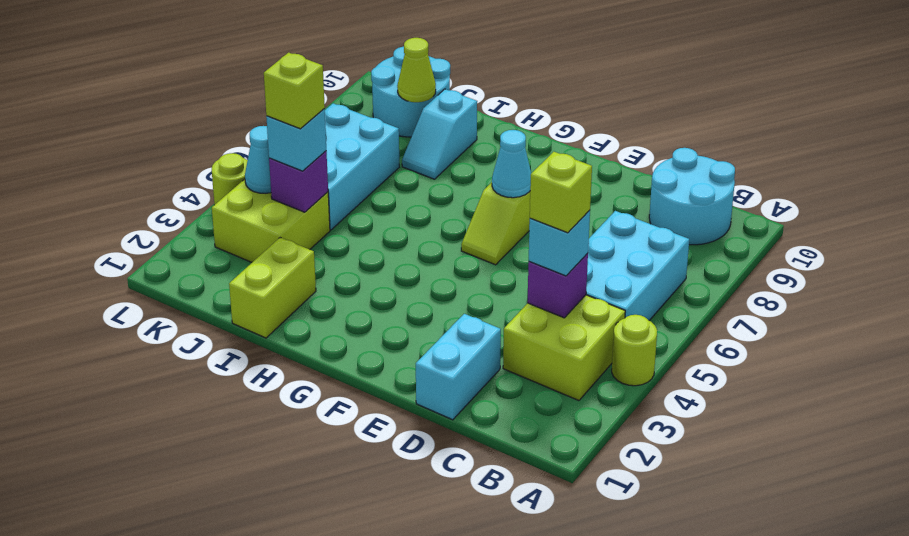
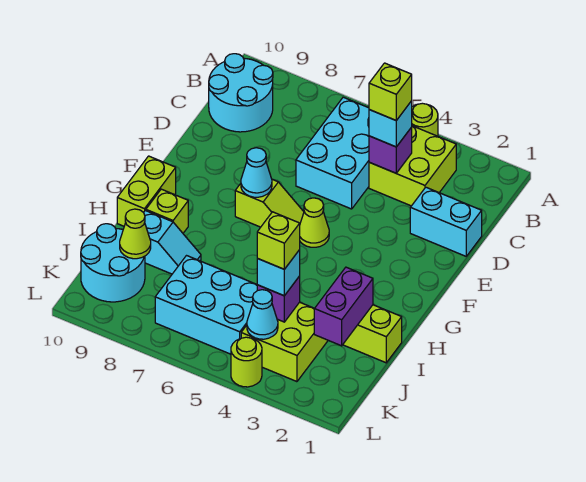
cyan 2x3 brick [586,211,689,320] -> cyan 2x3 brick turned to [296,97,369,209]
none -> lime 1x1 cone [300,198,329,247]
none -> lime 1x2 brick [117,156,176,226]
none -> lime 1x1 brick [146,189,188,233]
none -> purple 1x2 brick [314,267,373,346]

